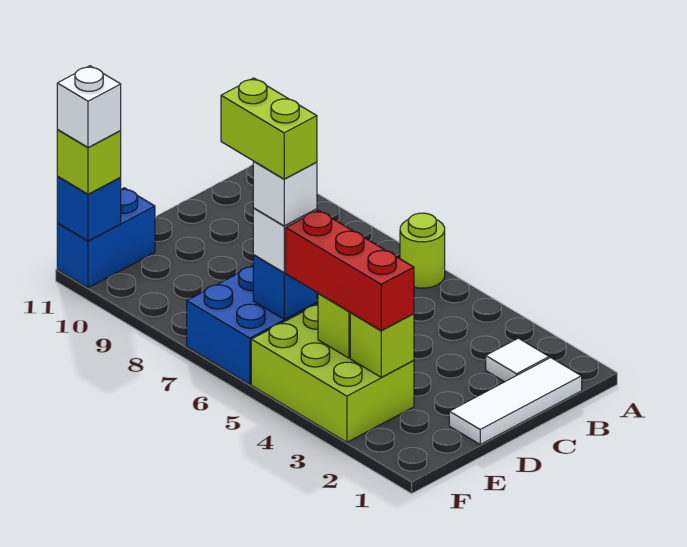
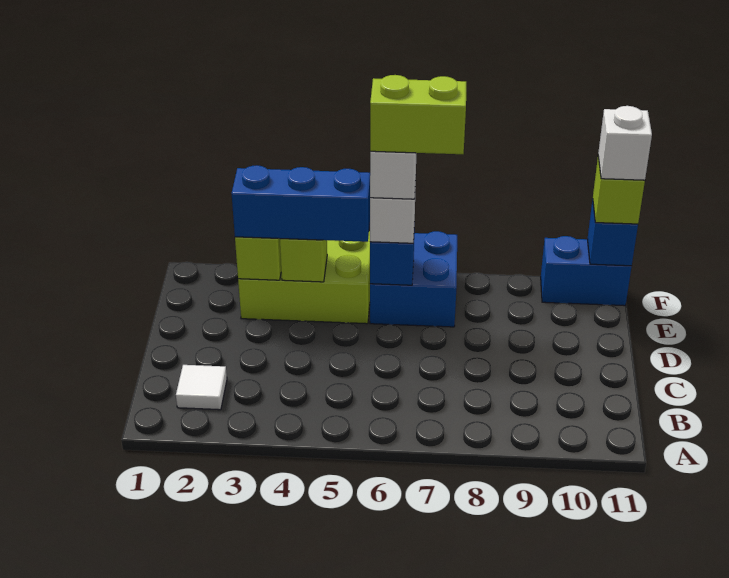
lime 1x1 round brick [400,213,445,288] -> none
white 1x3 tile [449,358,582,444] -> none
red 1x3 brick [286,210,414,330] -> blue 1x3 brick [232,165,370,242]
blue 1x2 brick [57,188,155,288] -> blue 1x2 brick turned to [541,236,632,306]

